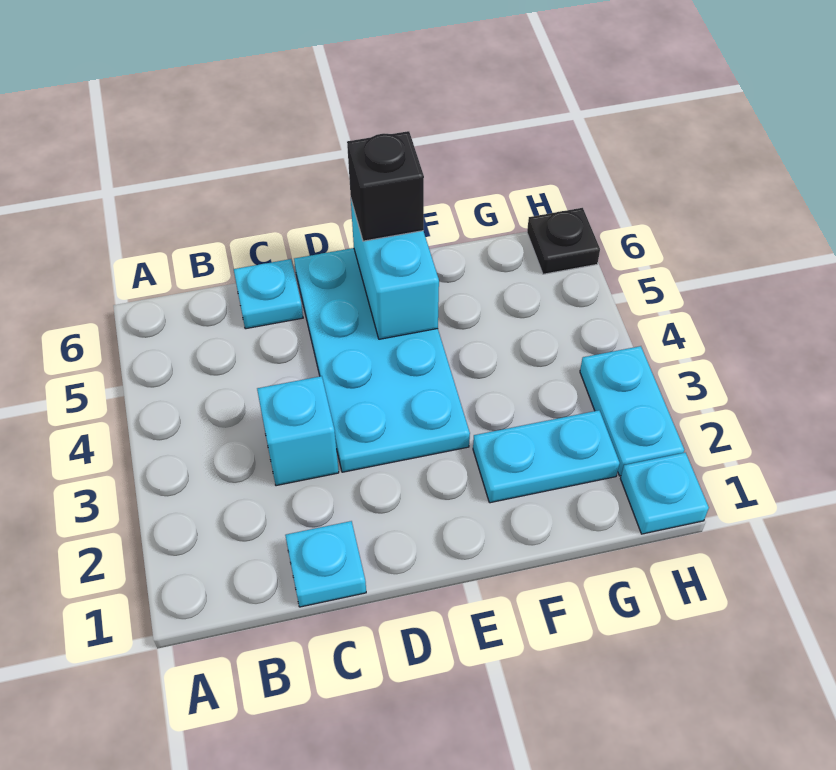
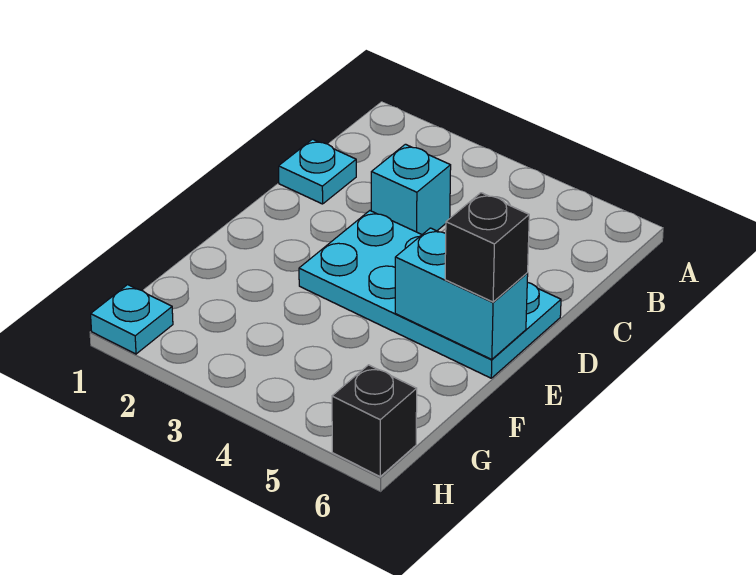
cyan 1x1 plate [234,259,303,329] -> none
cyan 1x2 plate [473,410,620,503] -> none
cyan 1x2 plate [580,346,684,476] -> none
black 1x1 plate [527,208,600,274] -> black 1x1 brick [332,365,417,476]

